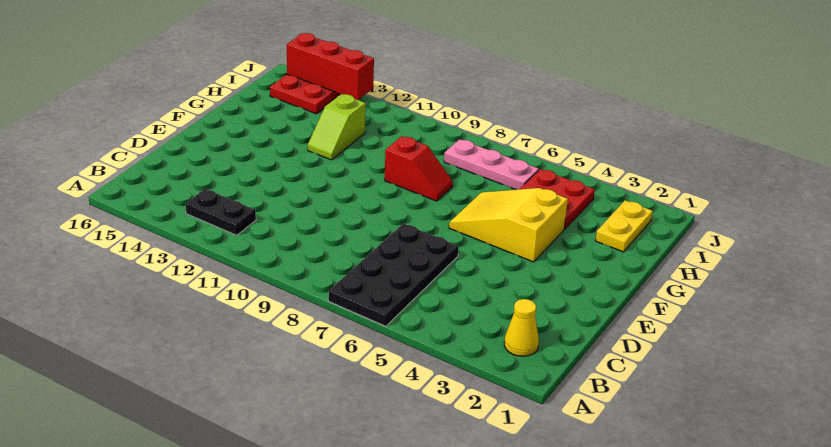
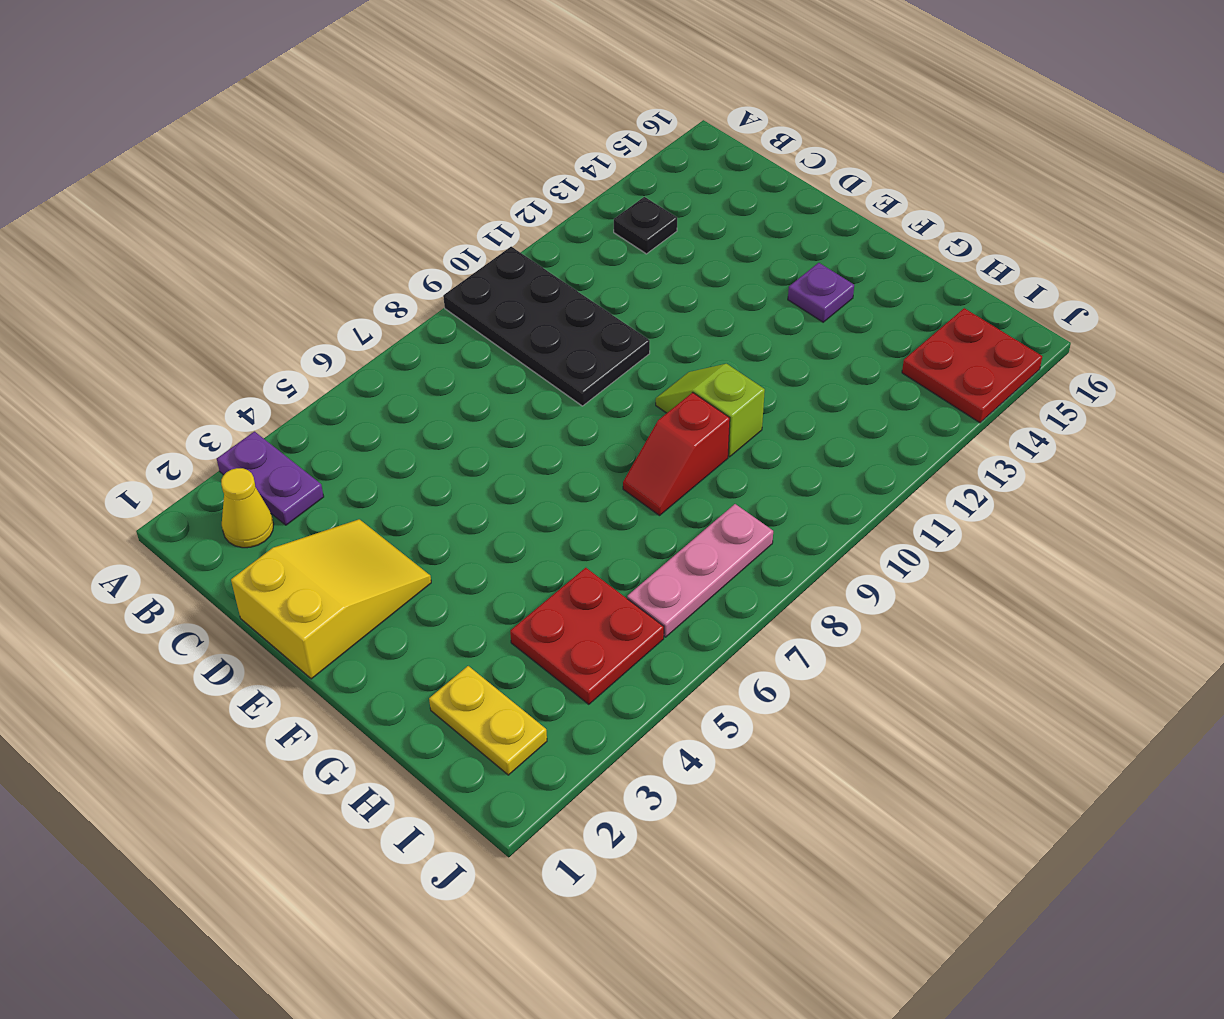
none -> purple 1x2 plate [217,431,324,525]
black 2x4 plate [328,224,459,326] -> black 2x4 plate moved to [443,247,650,406]
black 1x2 plate [185,189,256,235] -> black 1x1 plate [614,197,677,254]
yellow 2x3 slope [449,188,568,262] -> yellow 2x3 slope moved to [231,519,431,679]
none -> purple 1x1 plate [788,263,854,322]
lime 1x2 slope [307,94,366,160] -> lime 1x2 slope moved to [656,364,765,457]
red 1x3 brick [287,33,374,100] -> none

